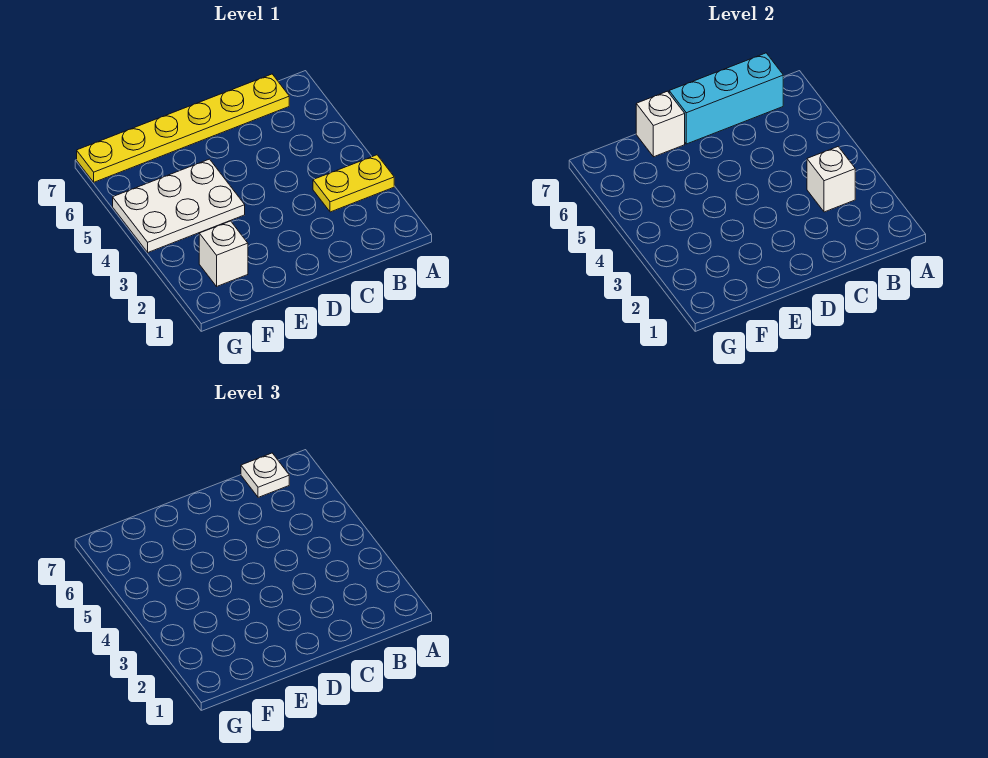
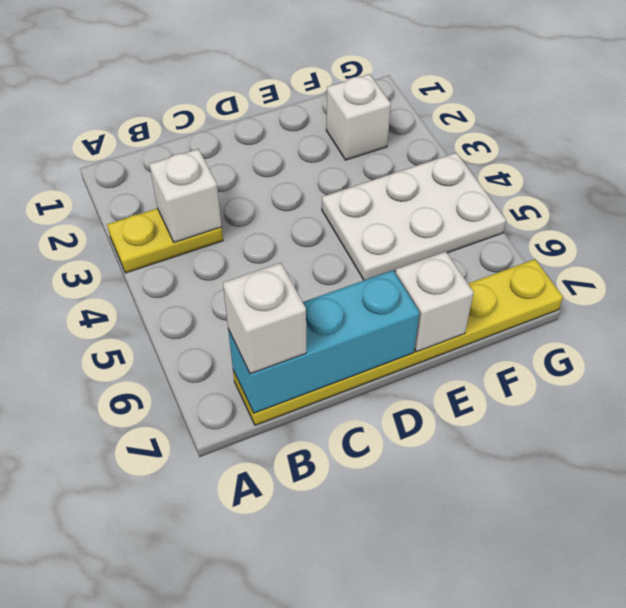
white 1x1 plate [241,453,289,497] -> white 1x1 brick [223,263,306,374]

